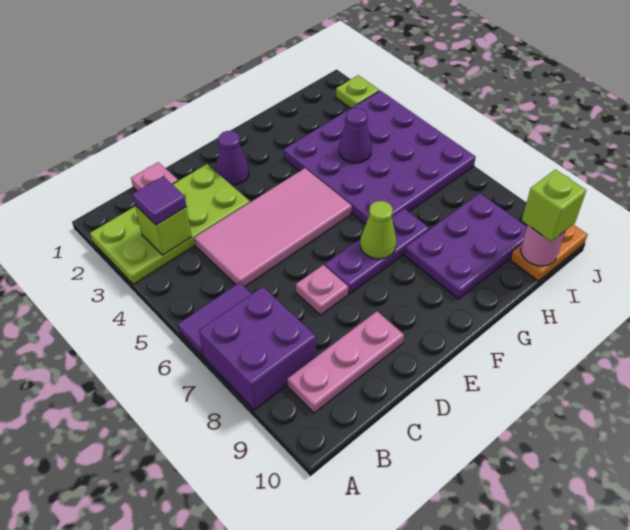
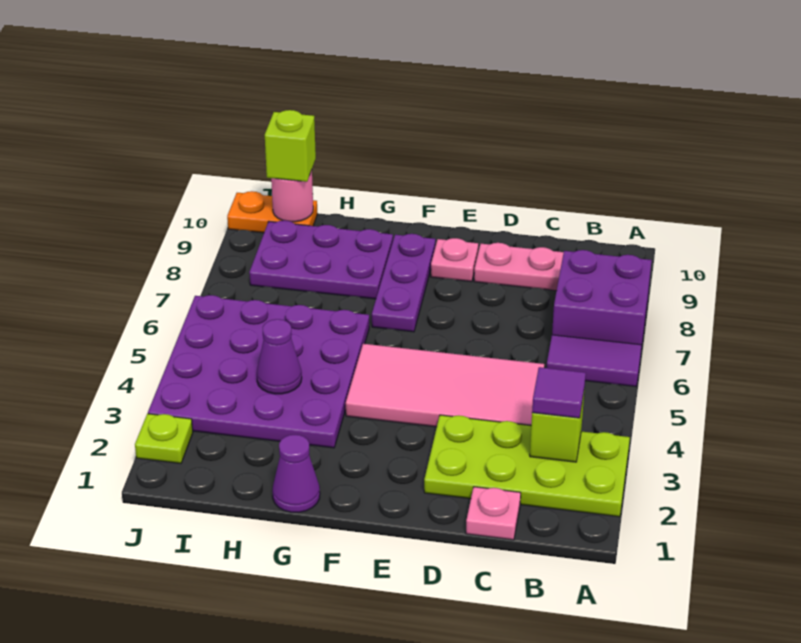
pink 1x1 plate [296,265,348,315] -> pink 1x1 plate moved to [431,238,478,282]
purple 1x1 cone [216,131,249,185] -> purple 1x1 cone moved to [272,435,320,512]
purple 1x3 plate [325,209,429,294] -> purple 1x3 plate turned to [372,234,436,332]
lime 1x1 cone [360,201,396,259] -> none

